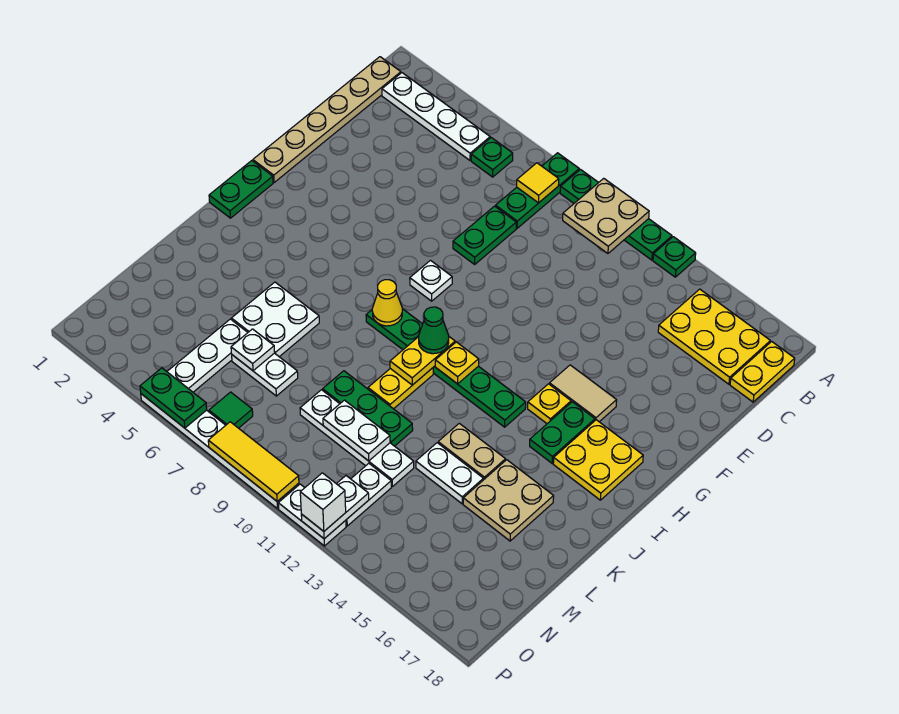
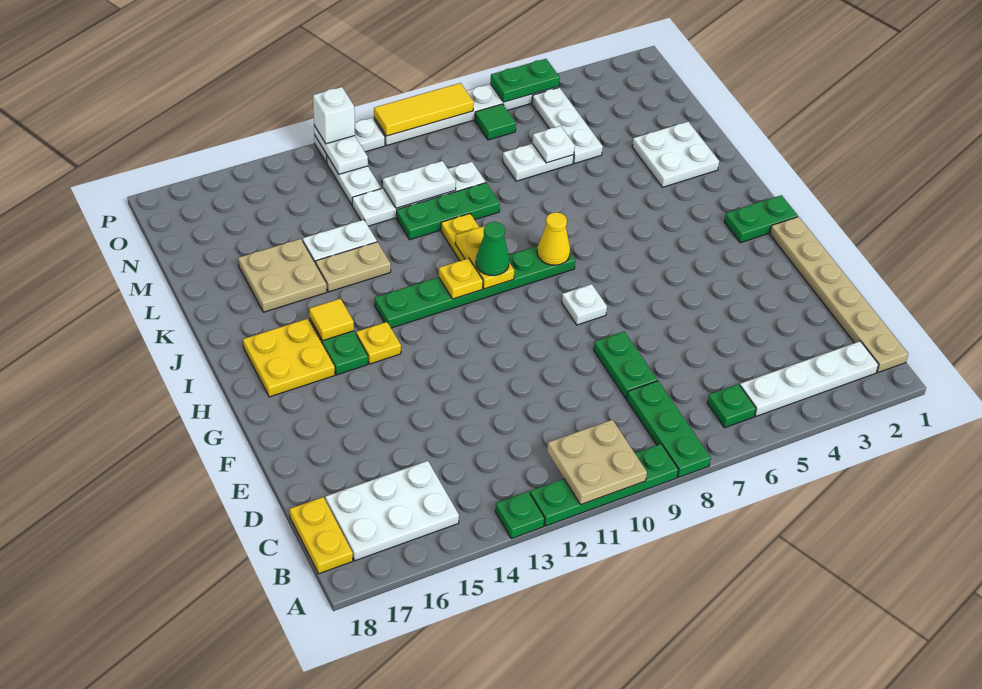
yellow 1x1 tile [517,163,559,203] -> yellow 1x1 tile moved to [309,299,354,341]
yellow 2x3 plate [658,289,770,384] -> white 2x3 plate [325,461,459,561]
tan 1x2 tile [550,365,617,422] -> none
green 1x2 plate [209,161,273,218] -> green 1x2 plate turned to [724,195,798,243]
white 2x2 plate [231,282,319,357] -> white 2x2 plate moved to [632,122,719,187]

